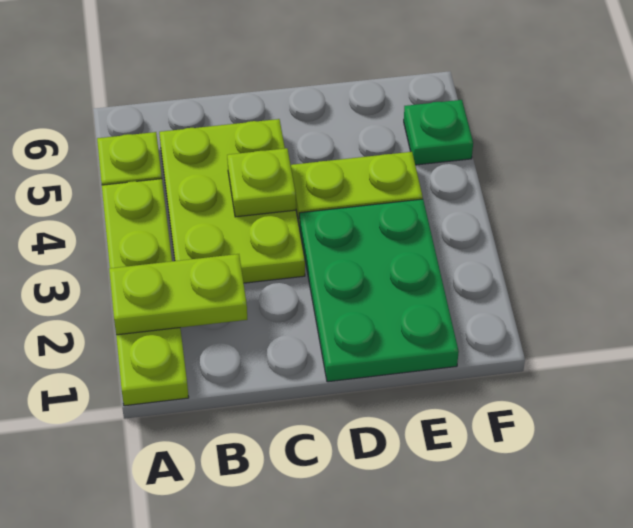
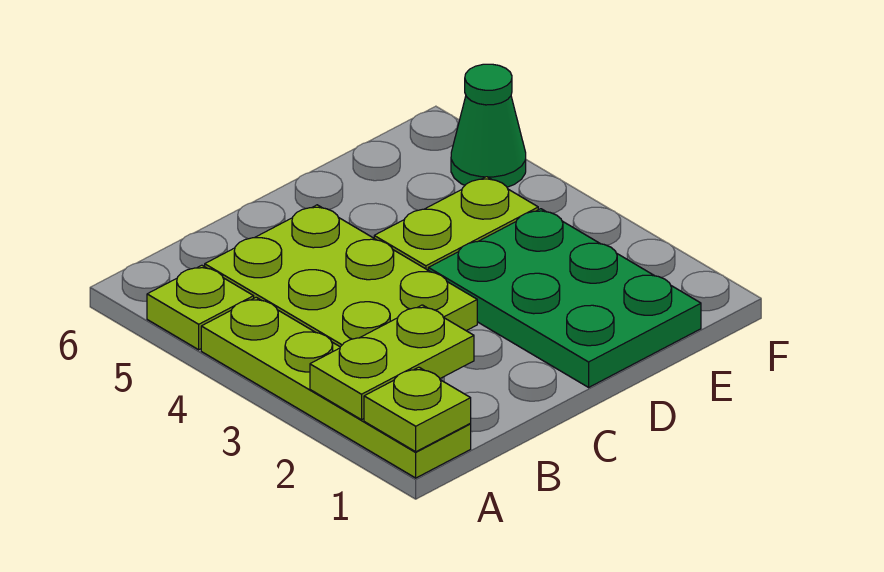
lime 1x1 plate [227,148,296,217] -> lime 1x1 plate moved to [364,367,471,452]
green 1x1 plate [404,100,473,165] -> green 1x1 cone [451,64,526,187]

